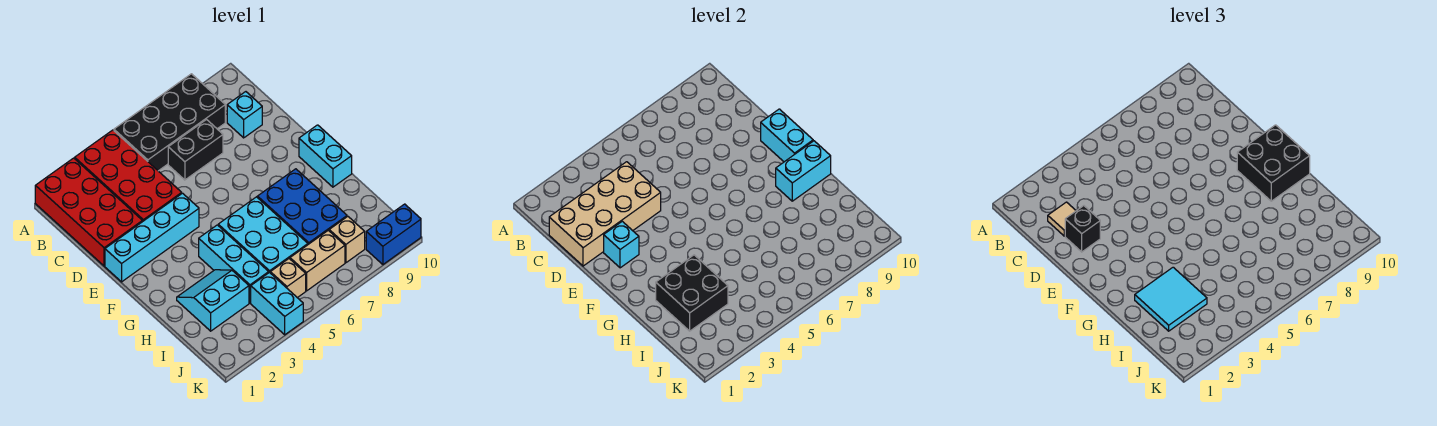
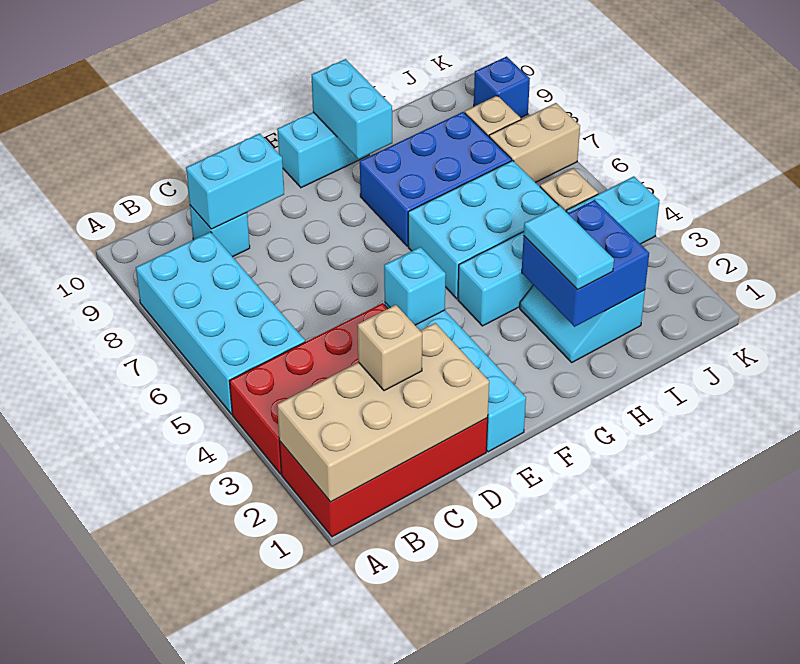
black 2x4 brick [114,74,225,171] -> cyan 2x4 brick [136,232,305,414]
tan 2x4 brick [549,162,661,266] -> tan 2x4 brick turned to [277,323,489,502]
tan 1x1 tile [1048,202,1076,236] -> tan 1x1 brick [357,305,422,391]
black 1x2 brick [168,120,223,180] -> none
black 1x1 brick [1065,206,1100,252] -> none
cyan 1x1 brick [604,221,639,268] -> cyan 1x1 brick moved to [384,247,446,325]
cyan 1x2 brick [761,109,813,162] -> cyan 1x2 brick moved to [186,133,284,229]
black 2x2 brick [1237,125,1310,201] -> none
black 2x2 brick [656,255,728,331] -> blue 2x2 brick [522,200,649,327]
cyan 2x2 tile [1135,267,1207,331] -> cyan 1x2 tile [524,205,614,290]
tan 1x2 brick [290,230,345,291] -> tan 1x2 brick turned to [489,103,580,183]
blue 1x2 brick [366,204,421,264] -> blue 1x1 brick [474,57,530,118]

